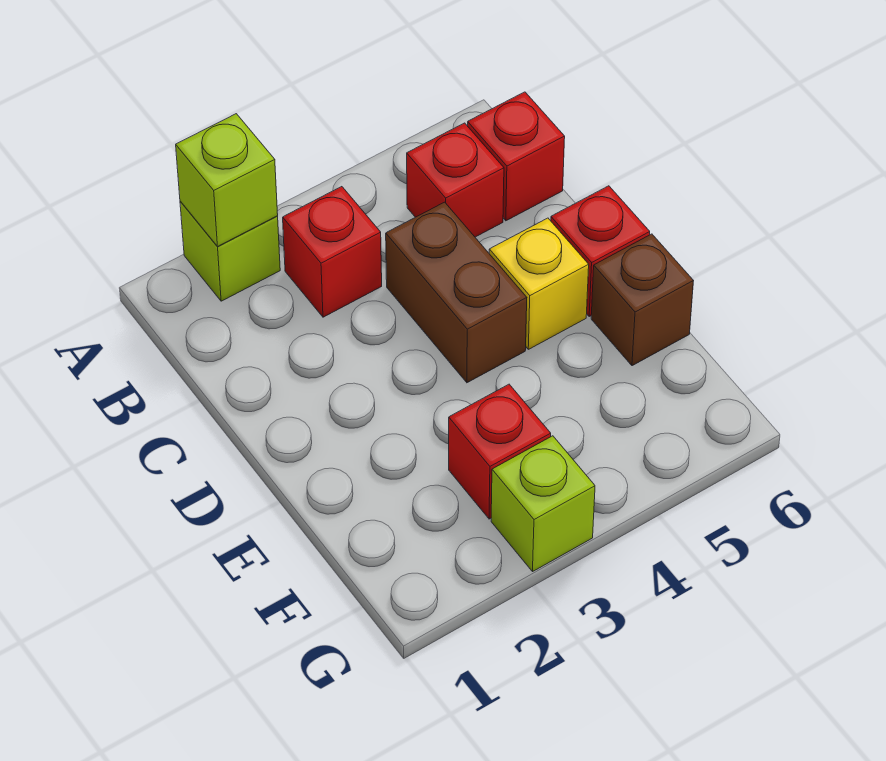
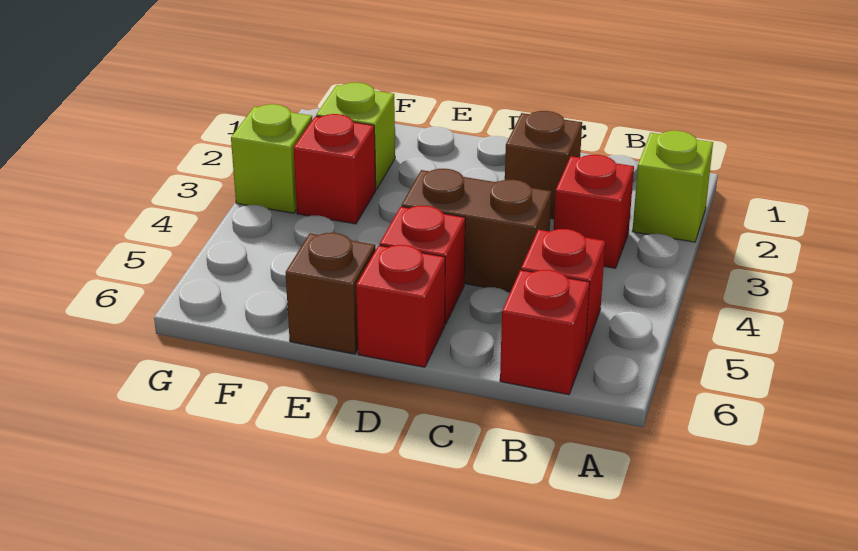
lime 1x1 brick [176,114,278,247] -> lime 1x1 brick moved to [316,82,395,189]
none -> brown 1x1 brick [505,111,582,219]
yellow 1x1 brick [489,218,589,349] -> red 1x1 brick [380,206,465,324]

